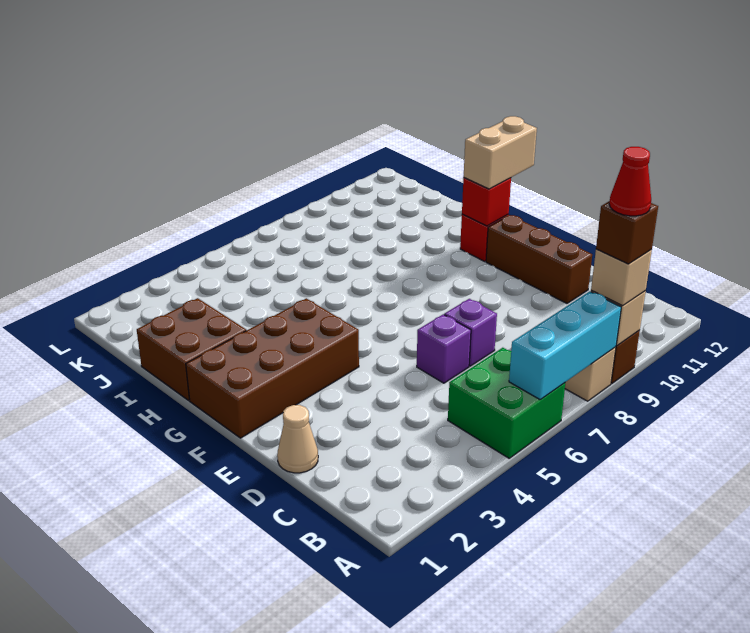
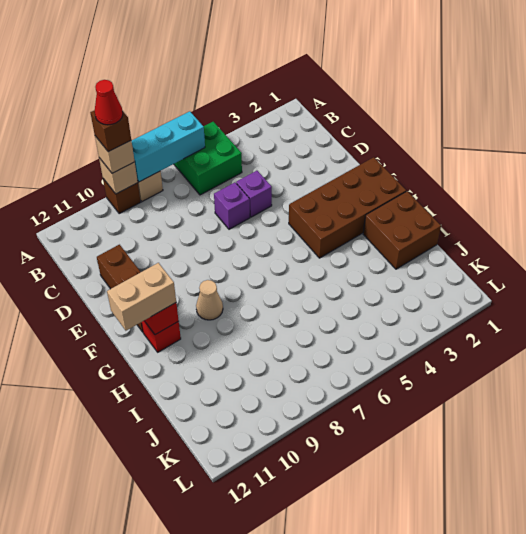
tan 1x1 cone [277,405,318,473] -> tan 1x1 cone moved to [196,280,223,320]
purple 1x1 brick [444,299,497,366] -> purple 1x1 brick moved to [236,171,272,217]

